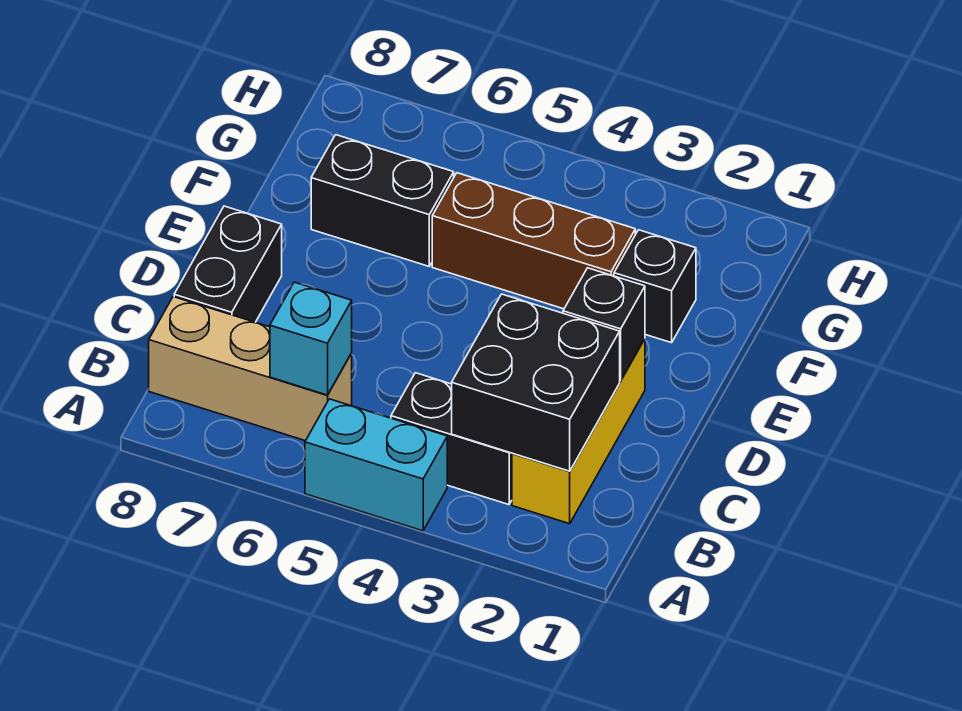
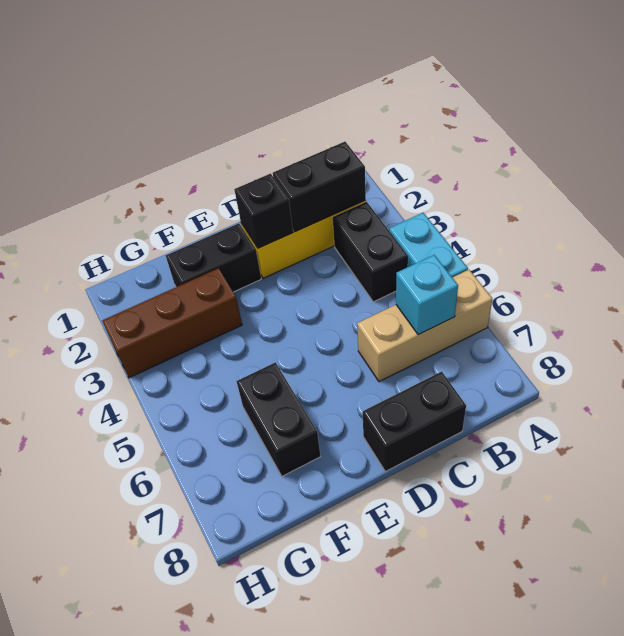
black 2x2 brick [452,294,620,471] -> black 1x2 brick [273,142,366,232]
tan 1x3 brick [149,297,352,441] -> tan 1x3 brick turned to [357,270,492,382]
black 1x1 brick [614,230,696,343] -> black 1x2 brick [166,223,261,292]
brown 1x3 brick [432,173,635,309] -> brown 1x3 brick turned to [102,268,242,378]

